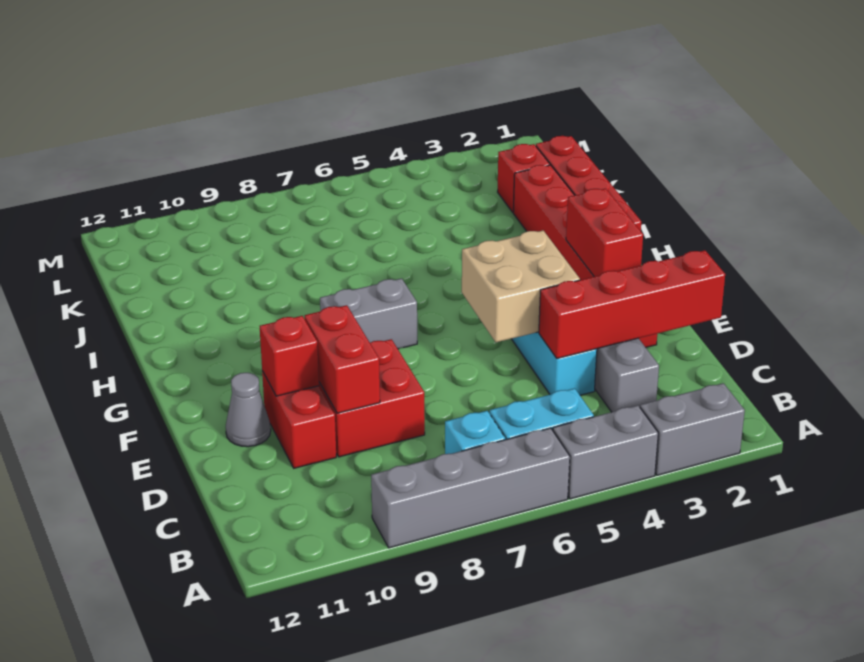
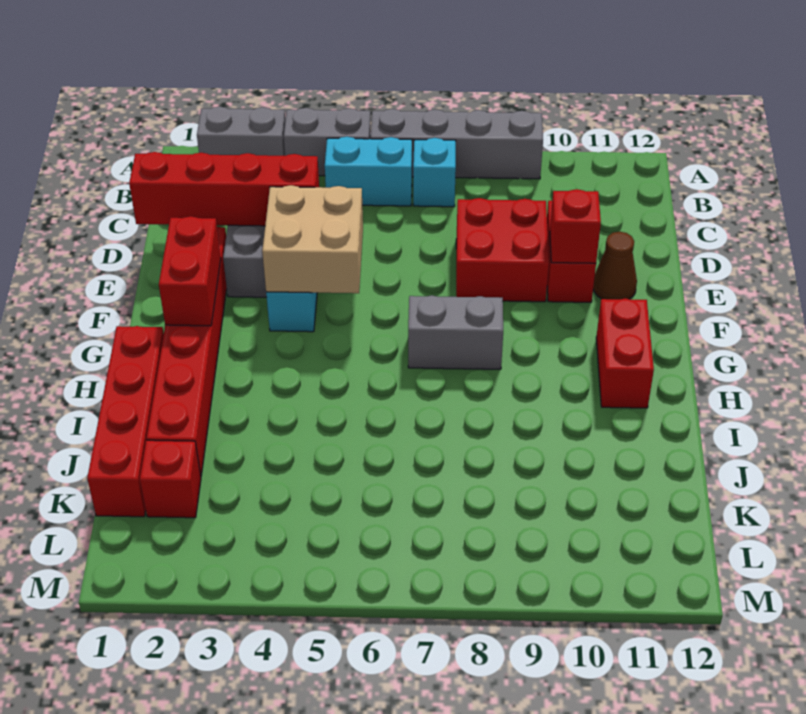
red 1x2 brick [305,305,380,413] -> red 1x2 brick moved to [596,298,654,408]
grey 1x1 cone [226,373,271,447] -> brown 1x1 cone [593,232,637,299]

